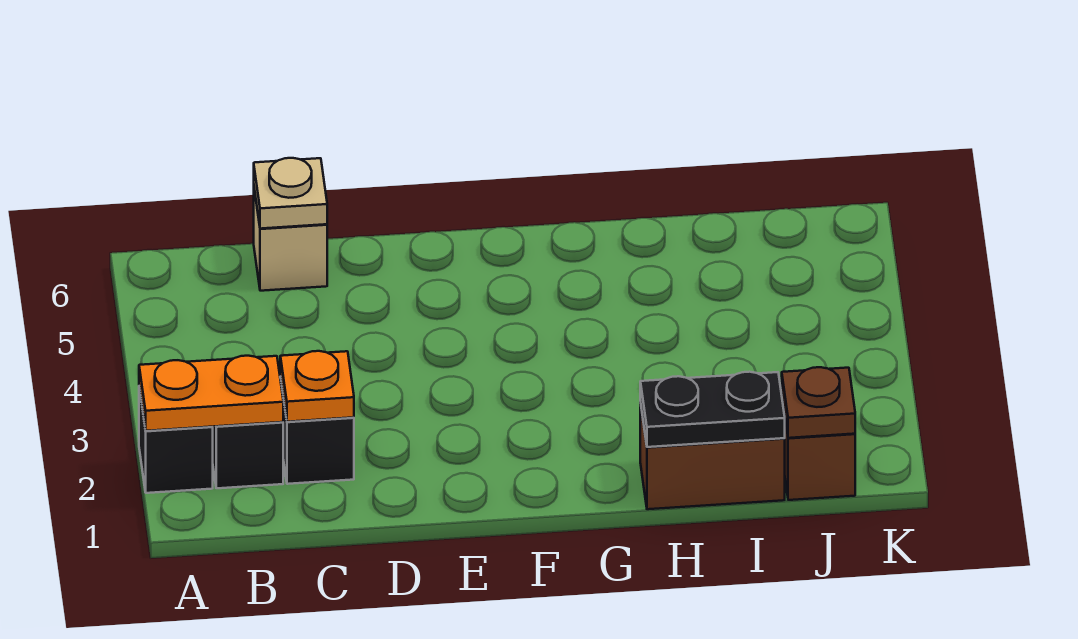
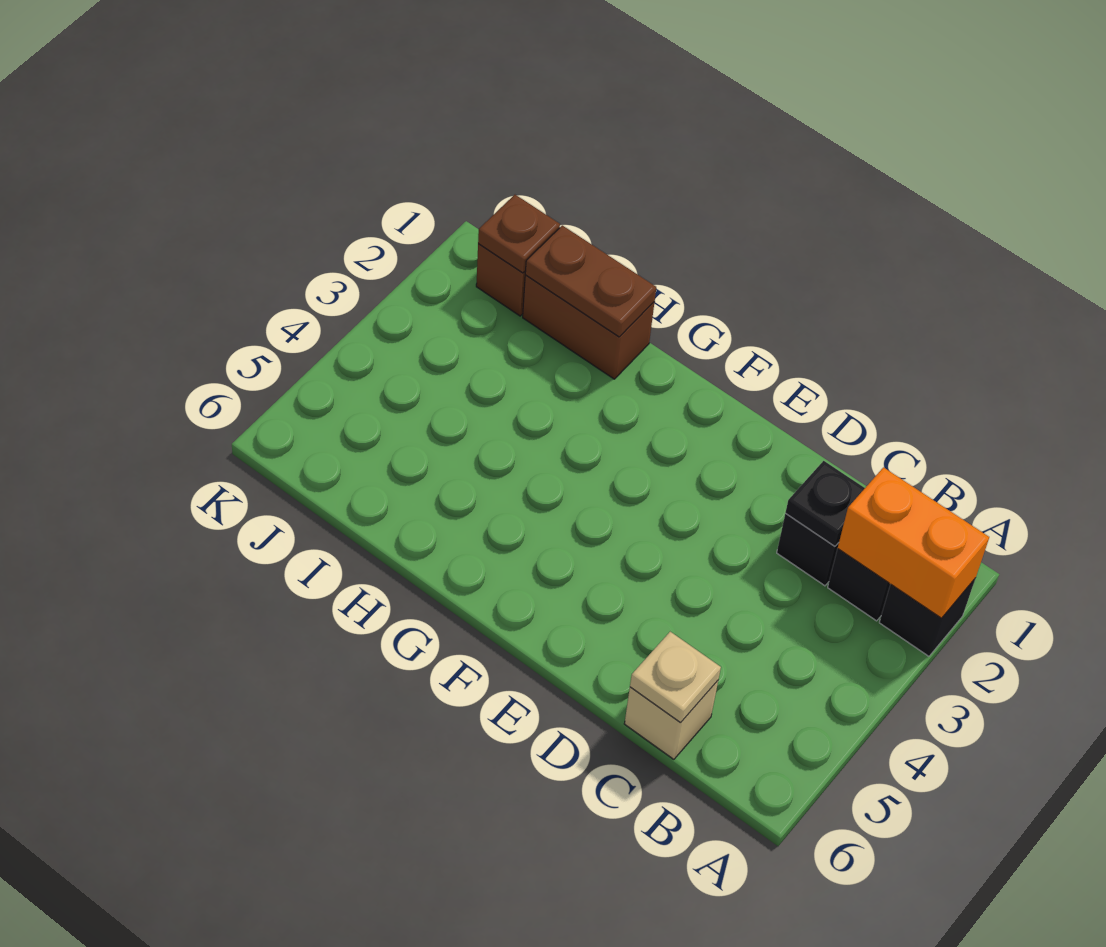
orange 1x2 plate [139,356,283,431] -> orange 1x2 brick [838,467,989,618]
orange 1x1 plate [280,351,354,422] -> black 1x1 plate [785,461,865,546]
black 1x2 plate [640,372,785,447] -> brown 1x2 plate [525,225,656,337]

